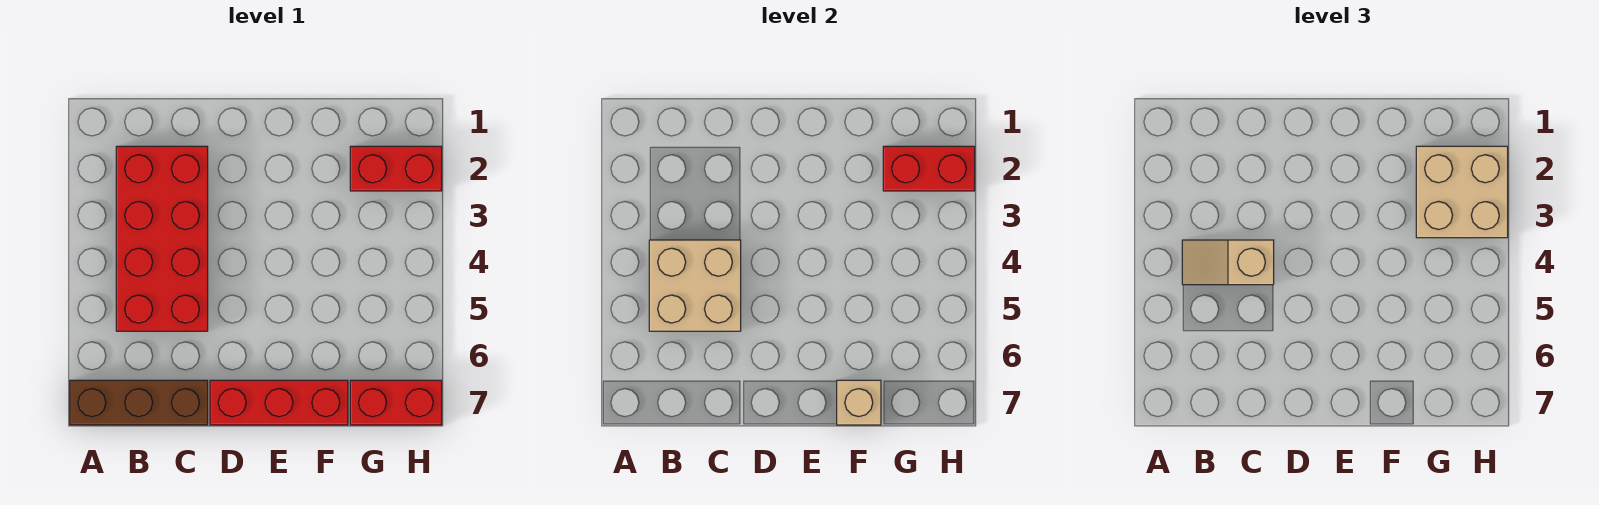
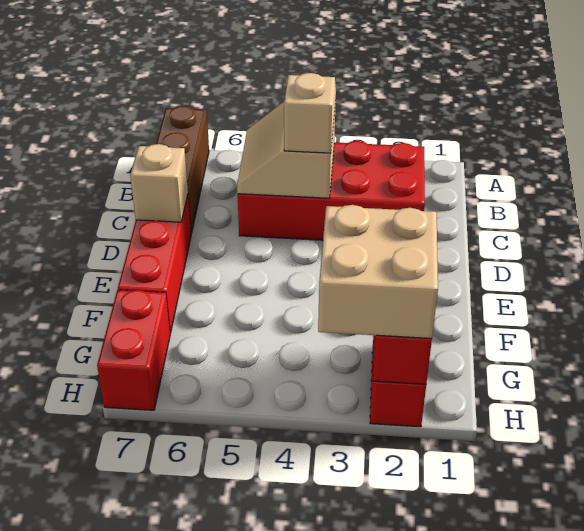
tan 2x2 brick [649,240,741,331] -> tan 2x2 slope [237,101,336,198]
tan 1x1 brick [837,380,881,425] -> tan 1x1 brick moved to [130,144,188,222]

